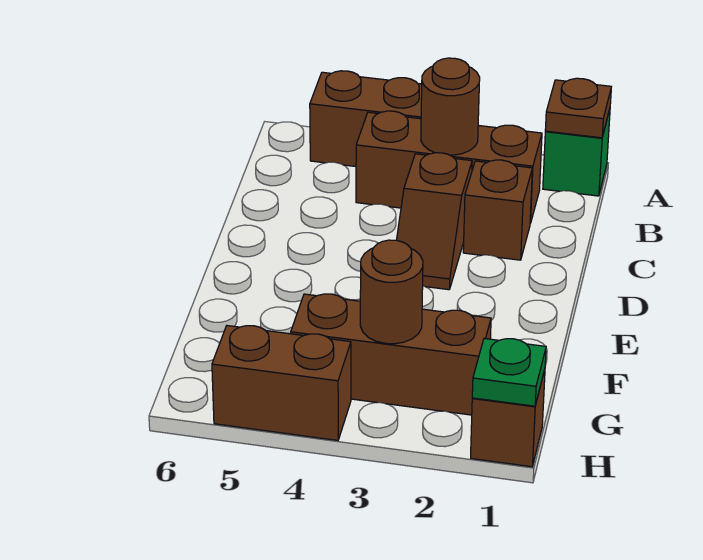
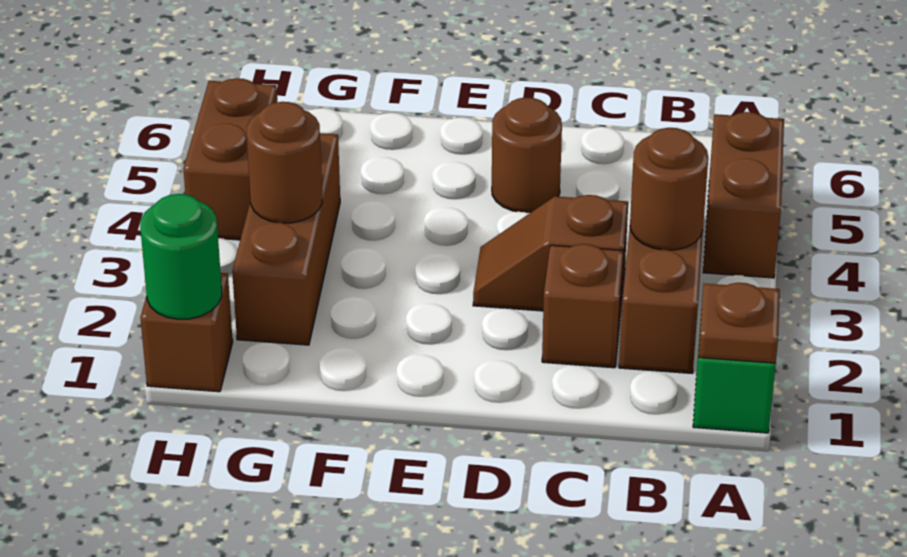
none -> brown 1x1 round brick [492,97,562,212]
green 1x1 plate [472,339,546,406] -> green 1x1 round brick [140,194,222,319]

